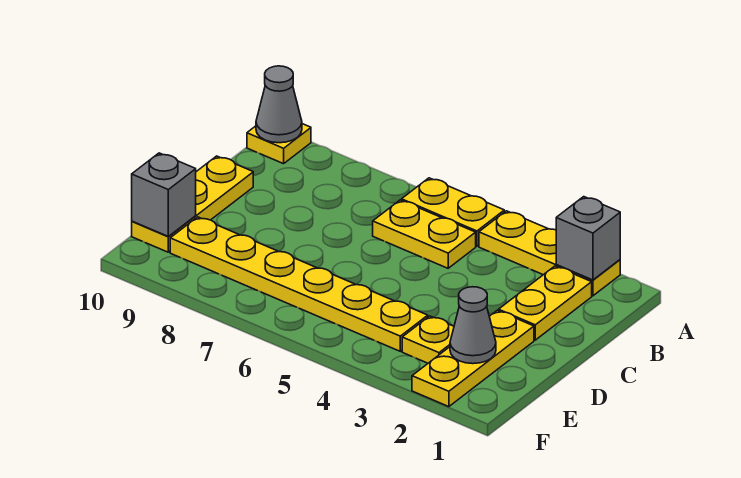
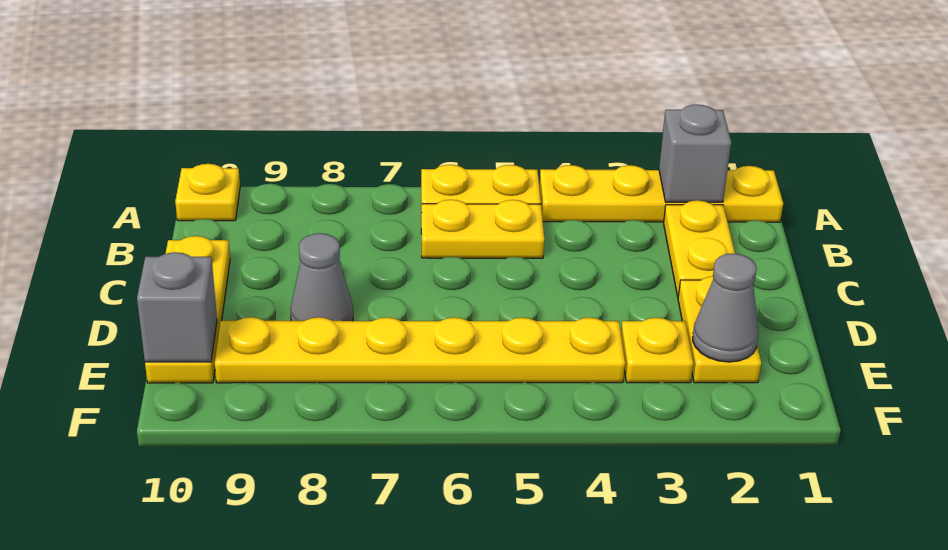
yellow 1x3 plate [479,211,620,296] -> yellow 1x4 plate [539,165,783,222]
grey 1x1 cone [256,66,302,143] -> grey 1x1 cone moved to [290,233,353,321]
yellow 1x3 plate [412,310,534,407] -> yellow 1x2 plate [678,276,761,383]

